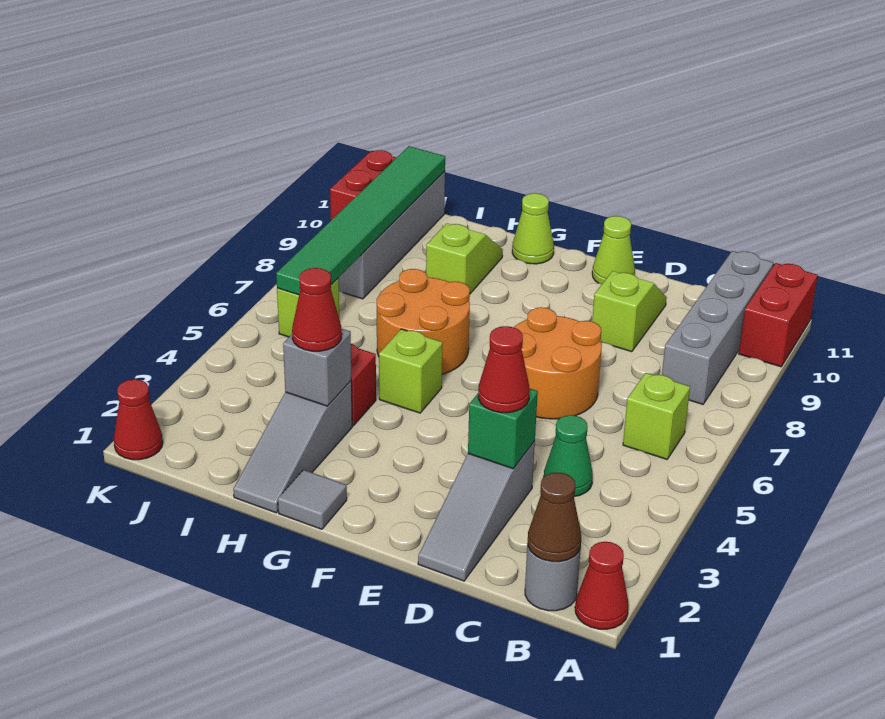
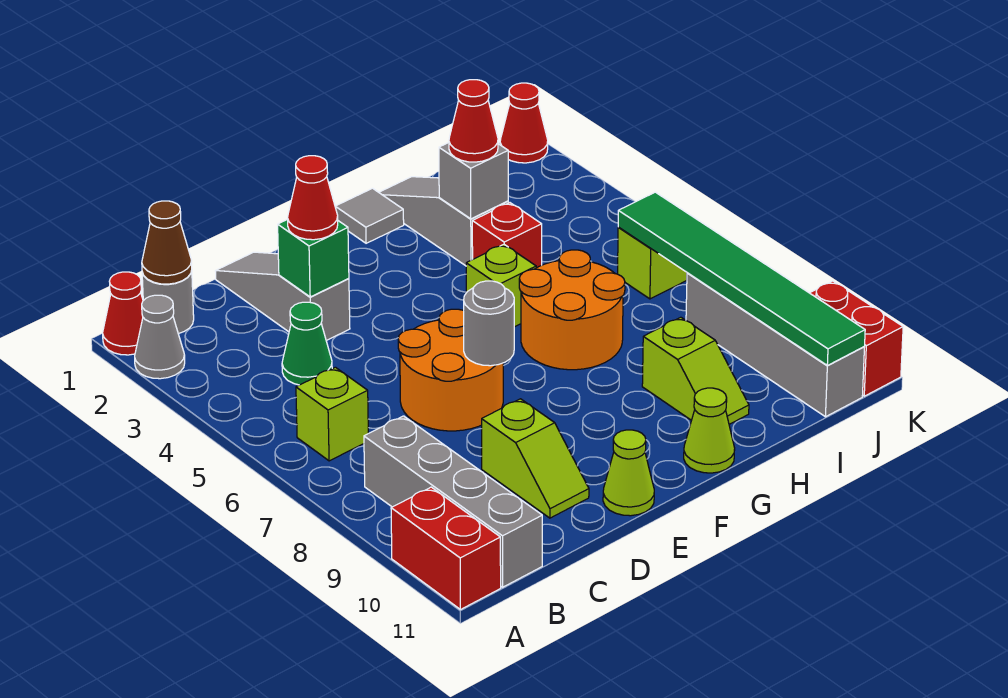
none -> grey 1x1 cone [135,295,185,379]
none -> grey 1x1 round brick [464,281,514,366]

